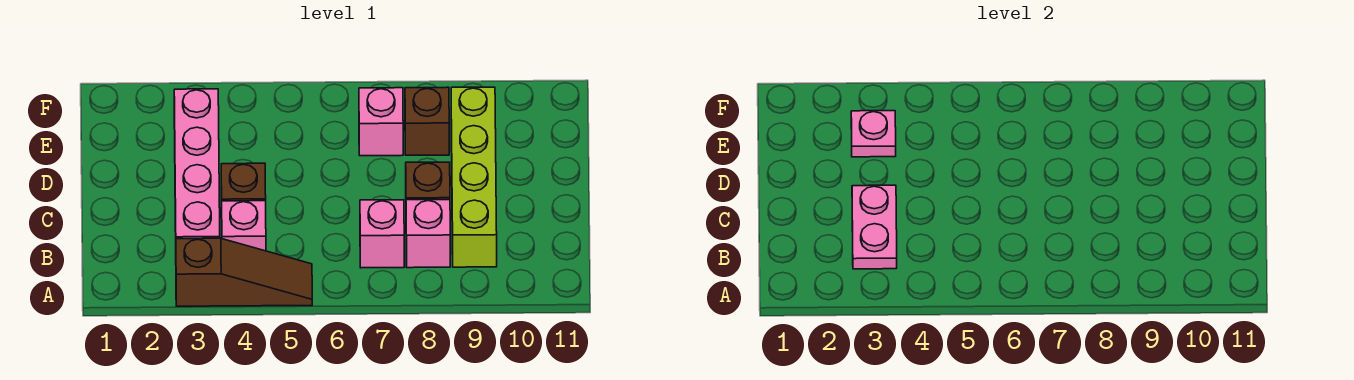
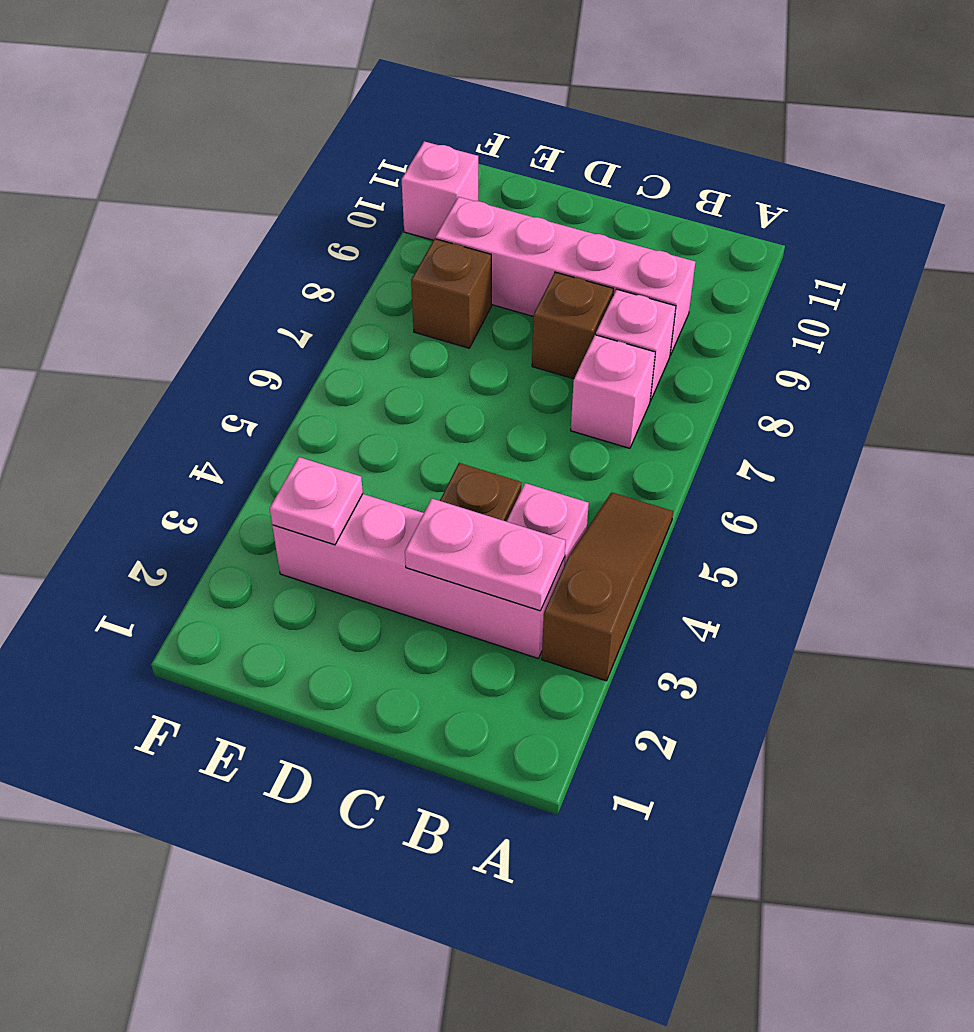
lime 1x4 brick [451,87,497,267] -> pink 1x4 brick [436,197,695,355]
pink 1x1 brick [359,88,403,156] -> pink 1x1 brick moved to [401,141,478,240]

